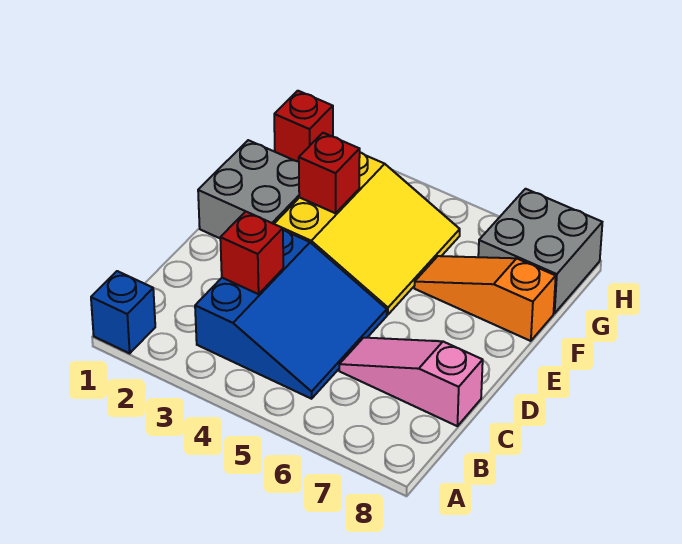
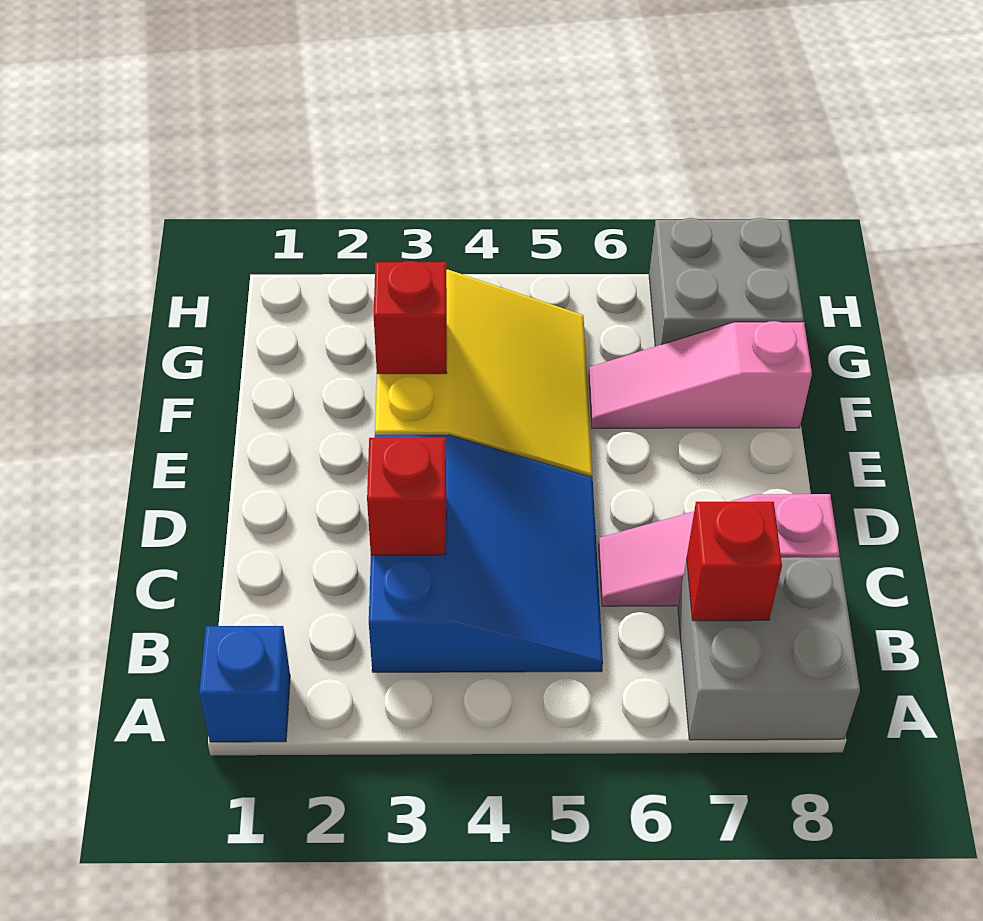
grey 2x2 brick [198,140,299,238] -> grey 2x2 brick moved to [678,557,860,740]
orange 1x3 slope [414,256,556,341] -> pink 1x3 slope [589,321,812,428]
red 1x1 brick [274,91,333,162] -> red 1x1 brick moved to [687,502,782,621]

